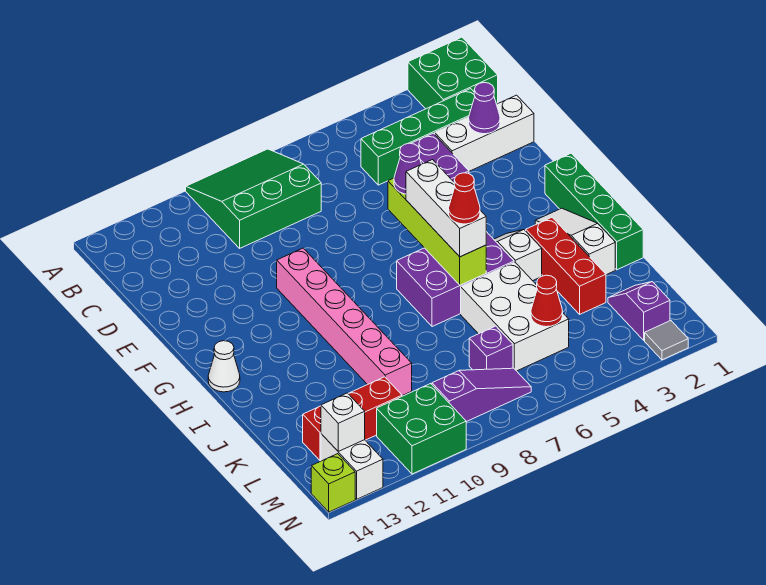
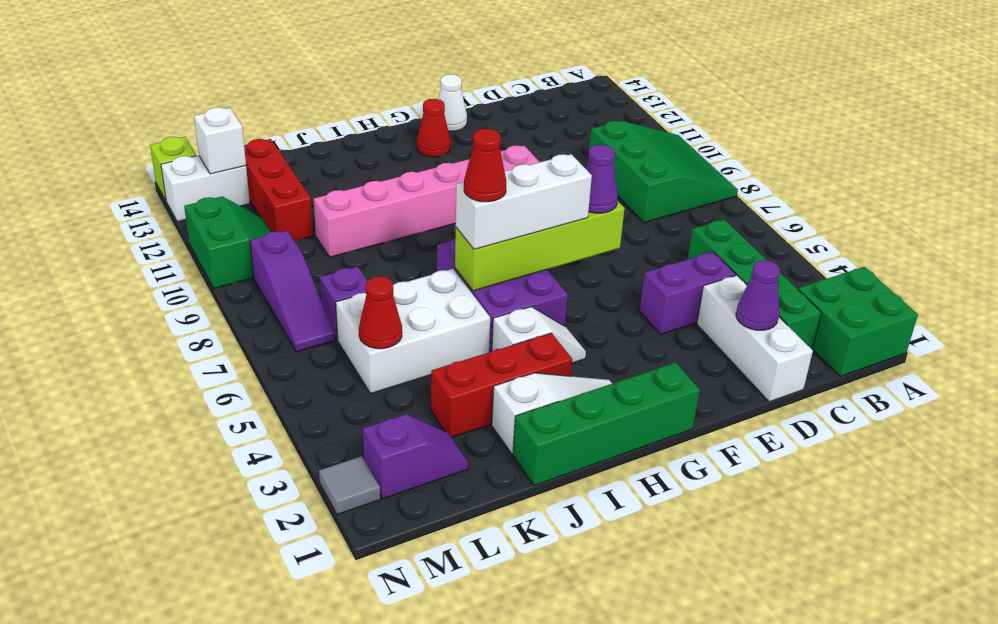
none -> red 1x1 cone [417,99,451,157]
white 1x1 cone [208,341,240,392] -> white 1x1 cone moved to [438,74,467,131]
green 2x2 brick [377,384,466,474] -> green 2x2 slope [184,197,271,288]

